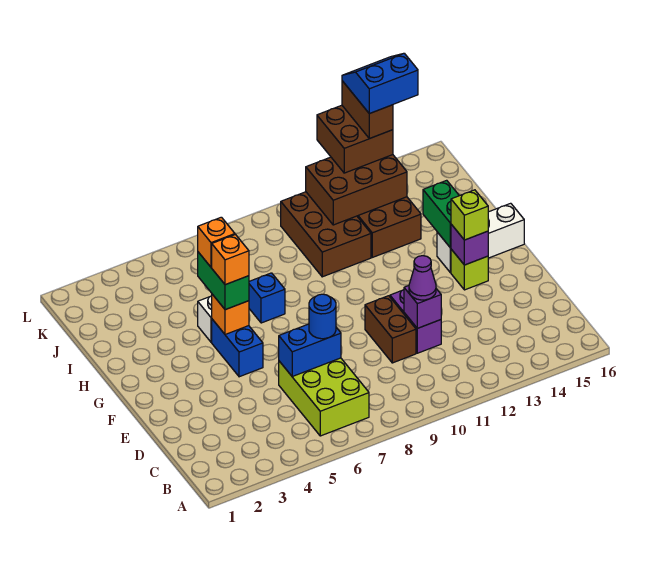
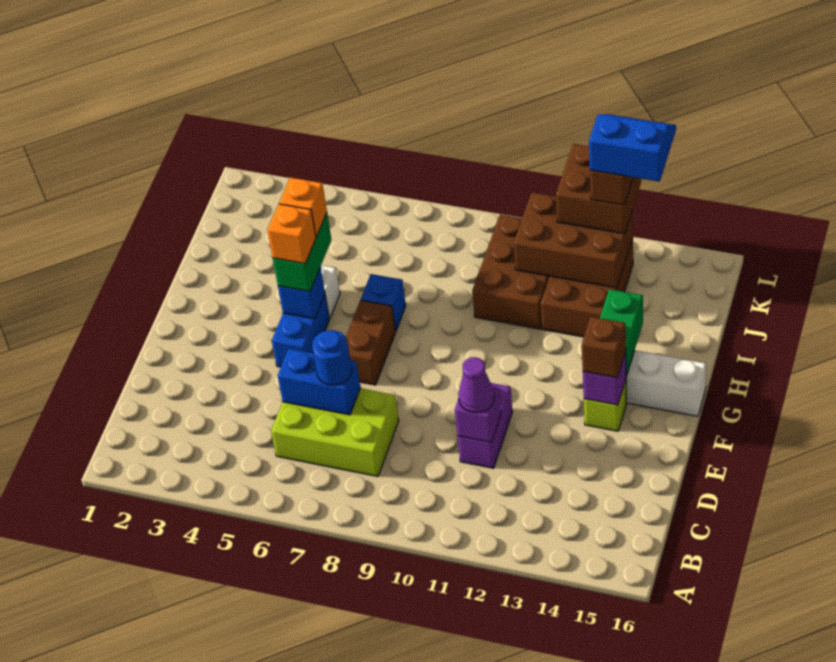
lime 2x3 brick [279,358,369,436] -> lime 2x3 brick turned to [271,388,399,477]
brown 1x2 brick [365,296,416,363] -> brown 1x2 brick moved to [346,300,396,385]
lime 1x1 brick [451,190,488,240] -> brown 1x1 brick [582,317,626,378]
orange 1x1 brick [212,294,249,335] -> blue 1x1 brick [278,267,325,319]

